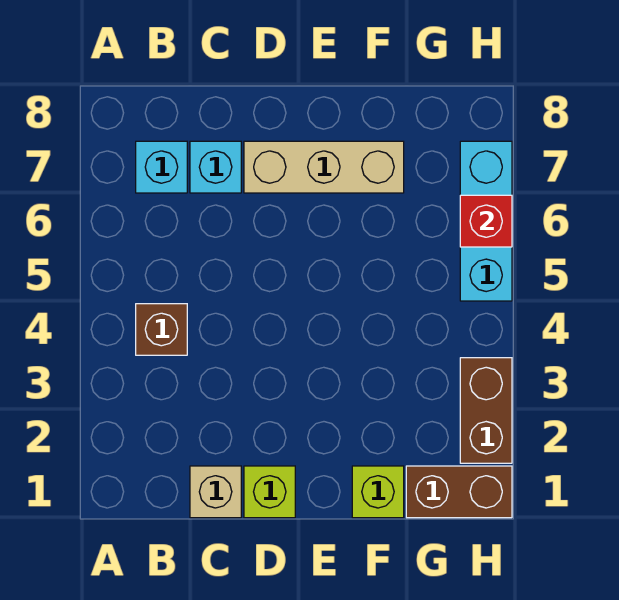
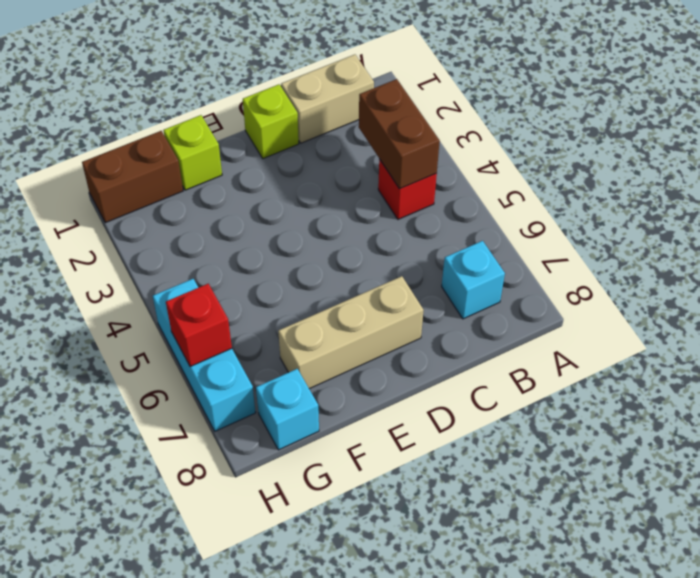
brown 1x1 brick [136,304,187,355] -> red 1x1 brick [378,159,437,219]
tan 1x1 brick [190,466,241,518] -> tan 1x2 brick [281,55,374,143]
cyan 1x1 brick [190,141,241,193] -> cyan 1x1 brick moved to [256,369,319,450]
brown 1x2 brick [460,358,512,463] -> brown 1x2 brick moved to [359,79,440,189]

